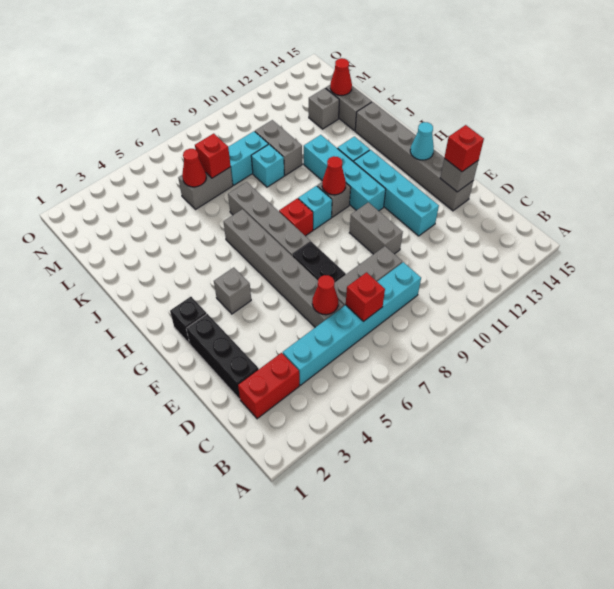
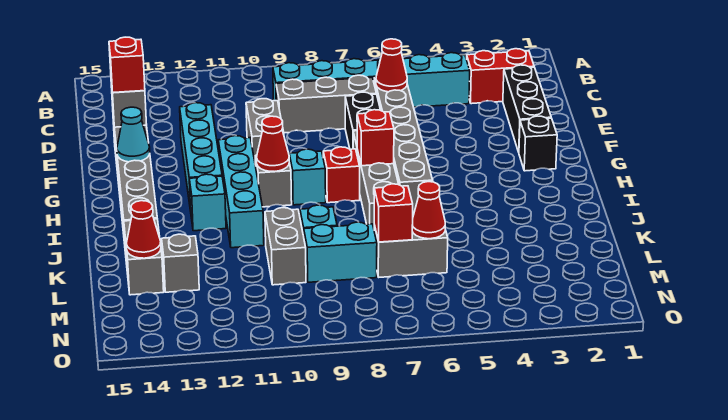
red 1x1 brick [346,272,385,322] -> red 1x1 brick moved to [357,110,394,166]
grey 1x1 brick [214,268,251,314] -> none

